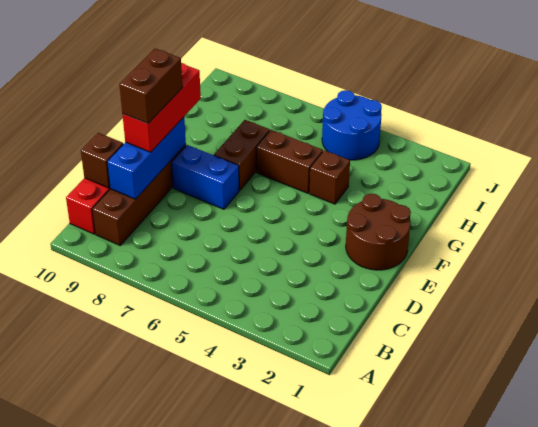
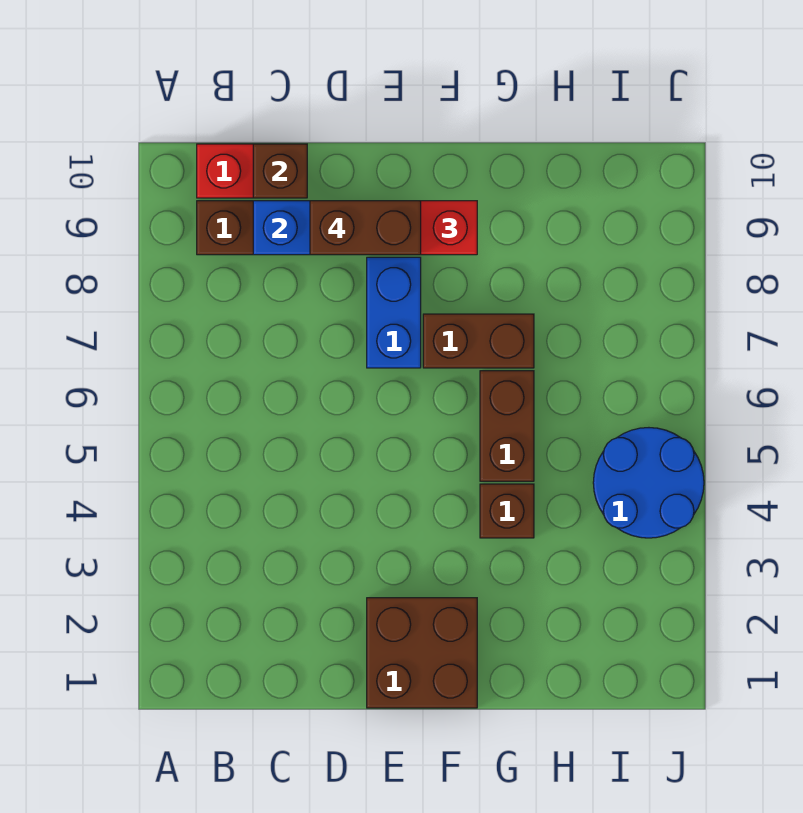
brown 2x2 round brick [346,194,411,270] -> brown 2x2 brick [367,598,477,708]

